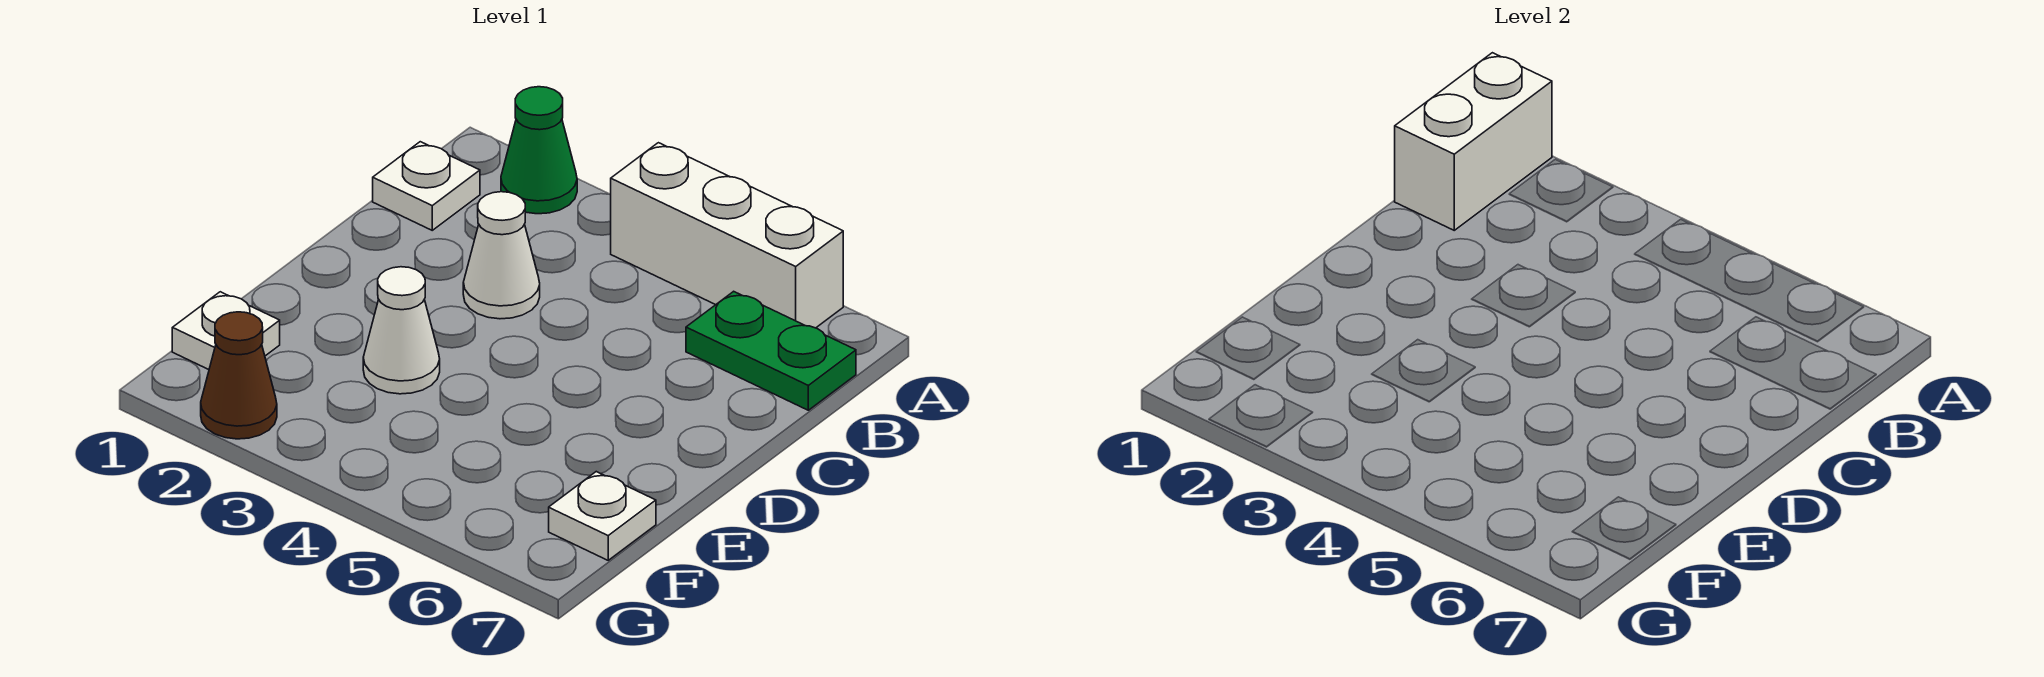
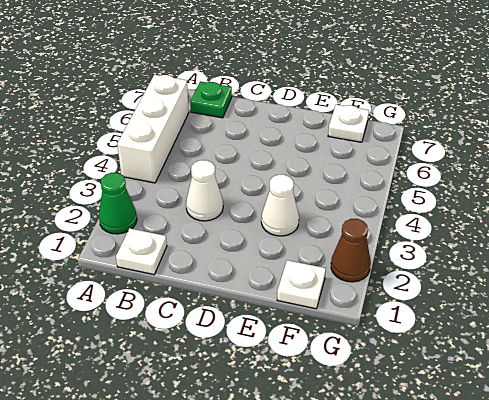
white 1x2 brick [1395,53,1552,230] -> none
green 1x2 plate [686,291,856,410] -> green 1x1 plate [190,81,232,118]

